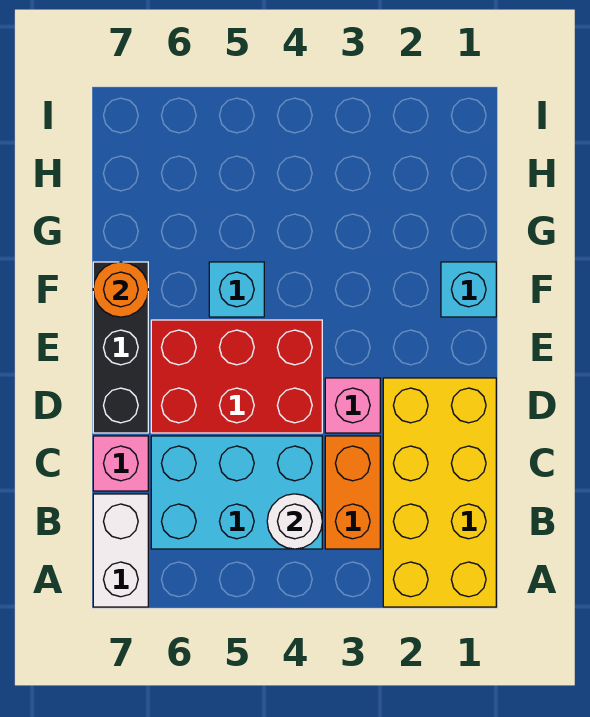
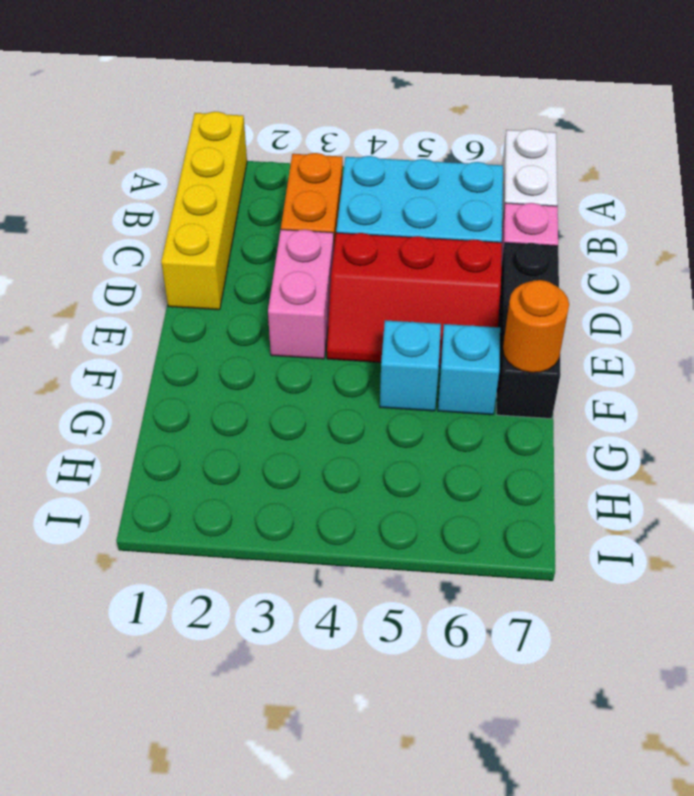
yellow 2x4 brick [383,378,496,607] -> yellow 1x4 brick [161,112,247,310]
white 1x1 round brick [267,494,322,549] -> none
pink 1x1 brick [325,378,380,433] -> pink 1x2 brick [268,230,334,359]
red 2x3 brick [151,320,322,433] -> red 2x3 slope [327,233,502,366]
cyan 1x1 brick [441,262,496,317] -> cyan 1x1 brick moved to [438,324,500,415]

